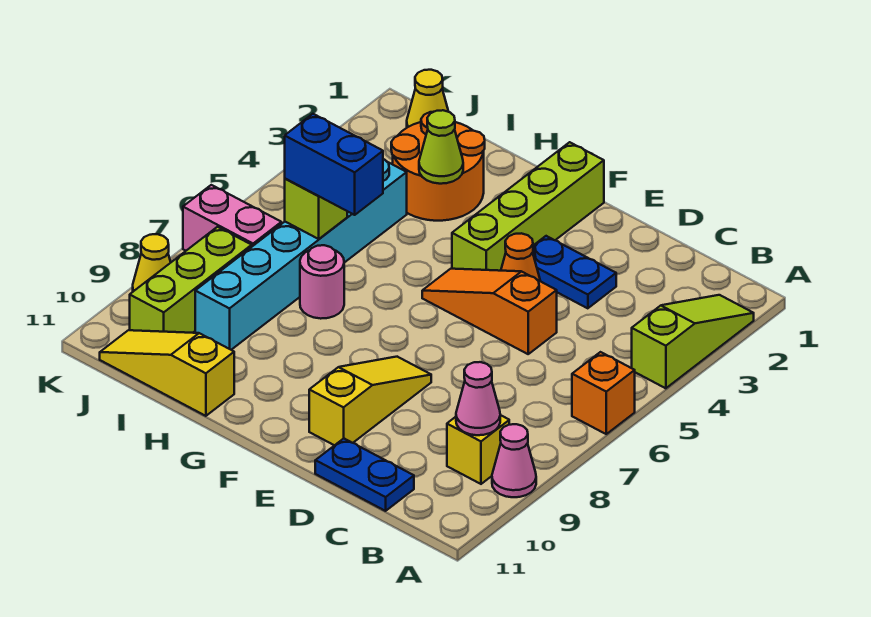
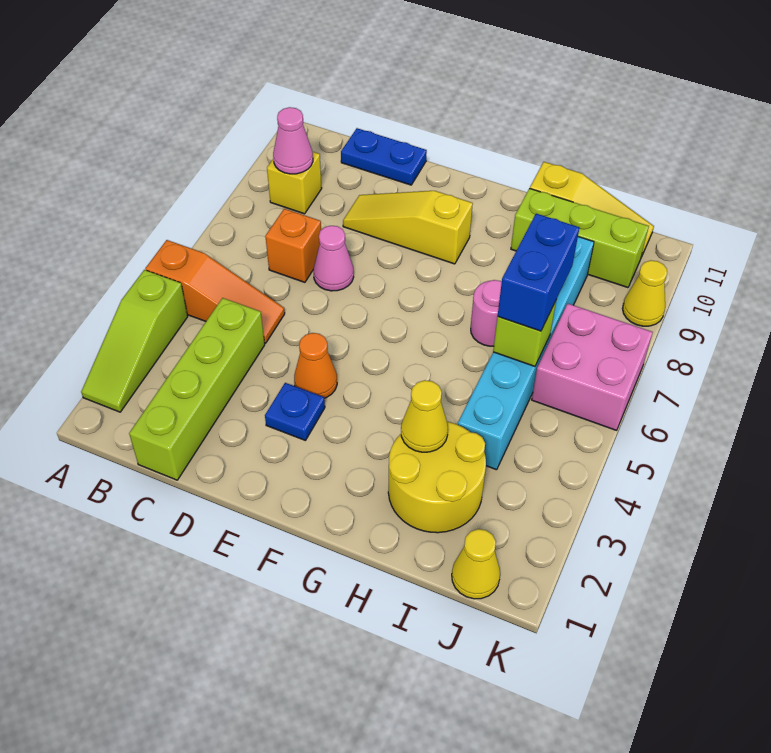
orange 1x1 brick [572,352,635,434] -> orange 1x1 brick moved to [265,209,321,282]
pink 1x1 cone [492,424,536,497] -> pink 1x1 cone moved to [313,226,354,291]
blue 1x2 plate [533,236,616,308] -> blue 1x1 plate [265,383,325,441]
orange 1x3 slope [422,269,557,354] -> orange 1x3 slope moved to [145,240,285,343]
yellow 1x3 slope [309,357,431,445] -> yellow 1x3 slope turned to [343,191,473,264]
lime 1x4 brick [452,142,604,271] -> lime 1x4 brick moved to [129,298,265,480]
orange 2x2 round brick [391,112,485,221] -> yellow 2x2 round brick [388,422,486,533]
lime 1x1 cone [419,110,463,184] -> yellow 1x1 cone [401,380,448,452]
blue 1x2 brick [285,114,383,215] -> blue 1x2 brick turned to [498,214,580,331]
pink 1x2 brick [183,185,281,251] -> pink 2x2 brick [532,304,653,430]
lime 1x3 brick [130,227,252,333] -> lime 1x3 brick turned to [511,188,649,288]

